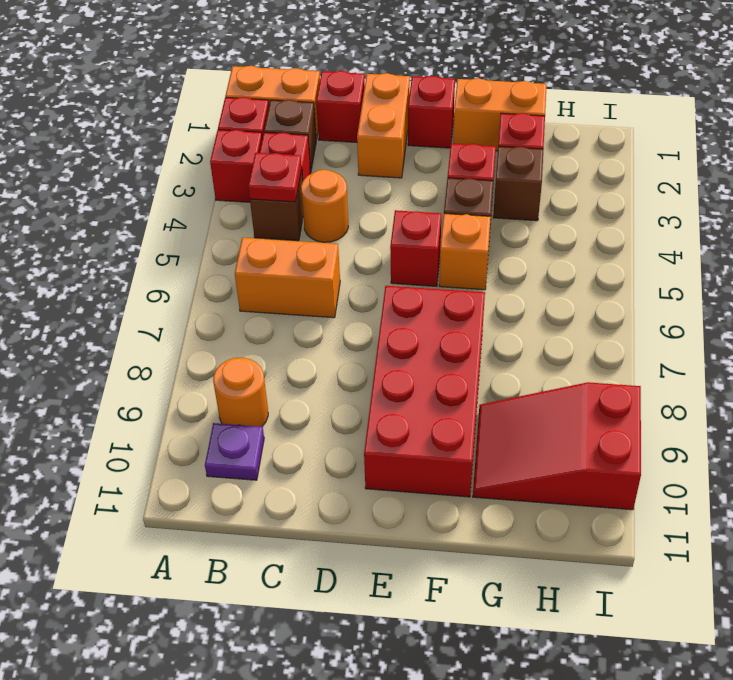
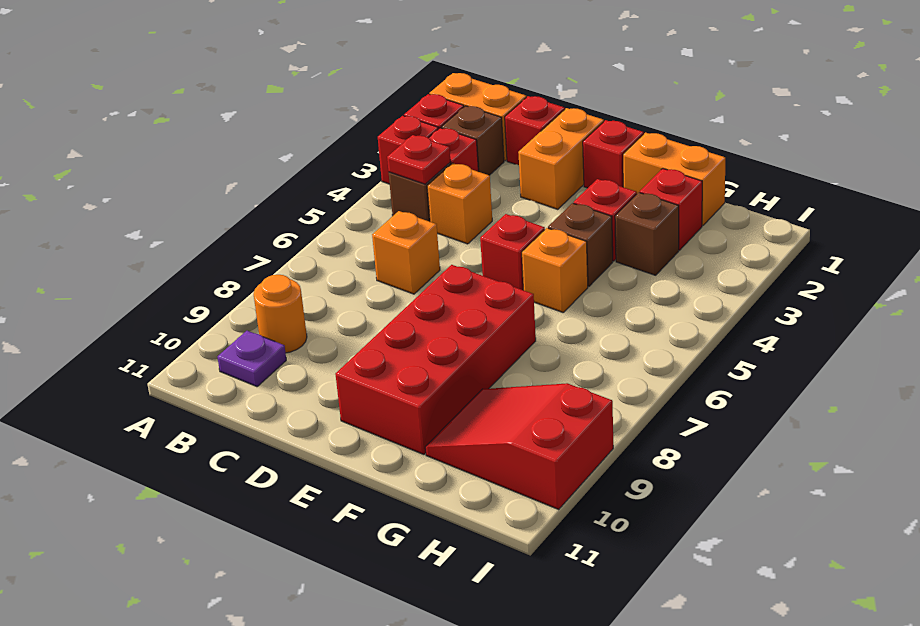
orange 1x2 brick [235,238,340,318] -> orange 1x1 brick [372,211,440,294]
orange 1x1 round brick [301,170,348,242] -> orange 1x1 brick [427,163,492,244]

